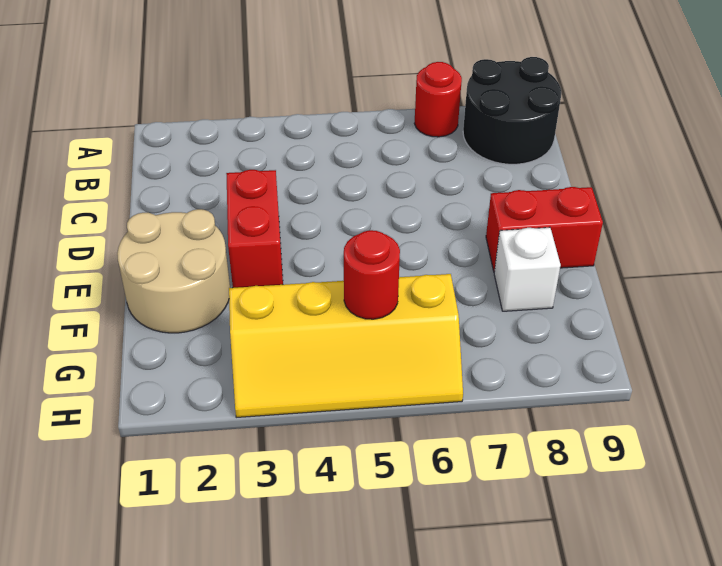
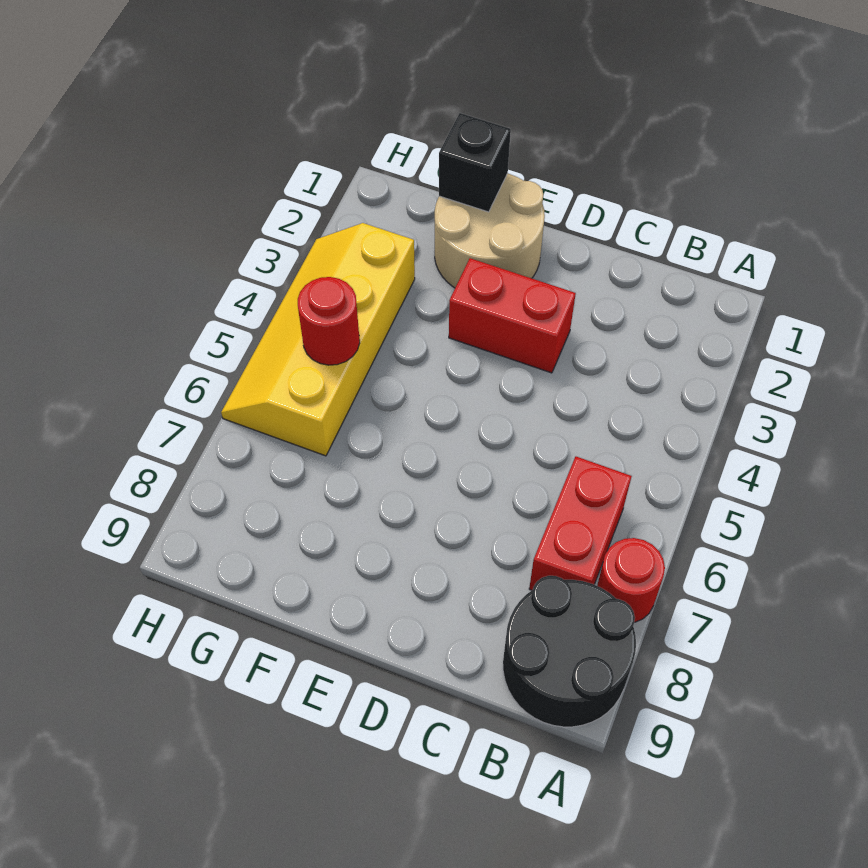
red 1x2 brick [486,187,603,271] -> red 1x2 brick moved to [529,457,632,590]
none -> black 1x1 brick [439,113,511,212]
white 1x1 brick [494,227,561,311] -> none

